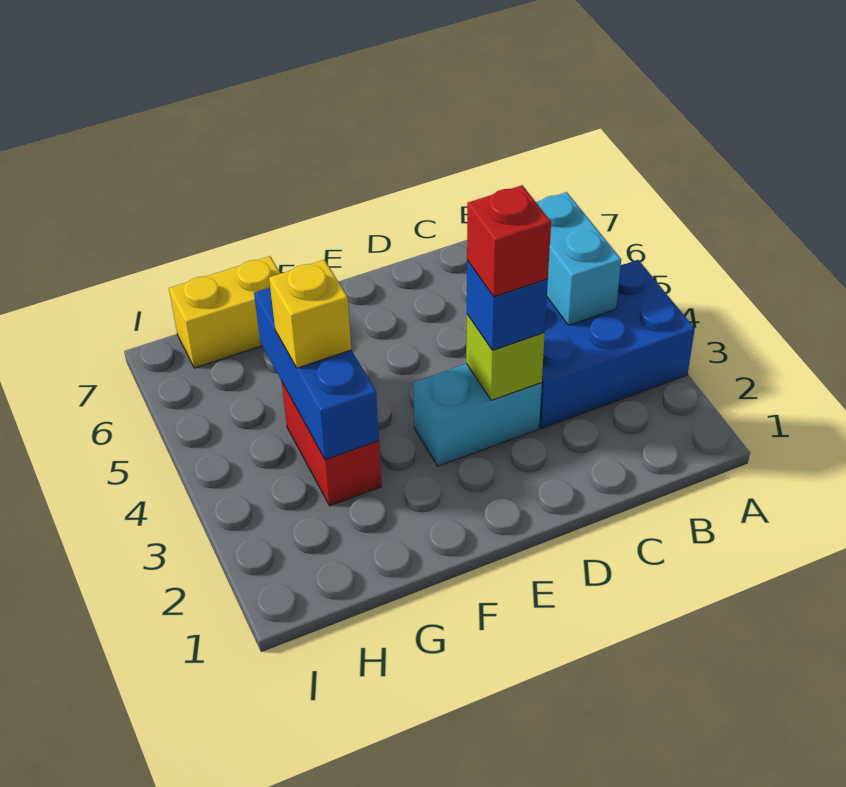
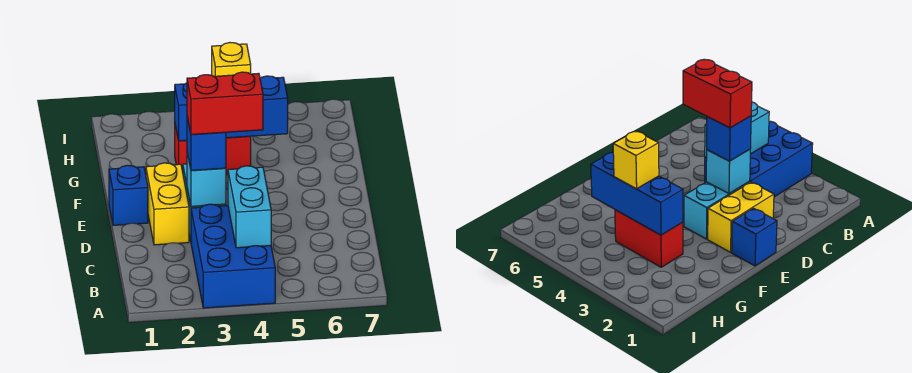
cyan 1x2 brick [536,192,621,325] -> cyan 1x2 brick turned to [228,166,271,248]
lime 1x1 brick [466,314,545,400] -> cyan 1x1 brick [187,153,226,206]
red 1x1 brick [467,185,551,297] -> red 1x2 brick [187,72,263,135]
none -> blue 1x1 brick [109,165,148,225]
yellow 1x2 brick [169,256,281,368] -> yellow 1x2 brick moved to [146,163,189,245]

